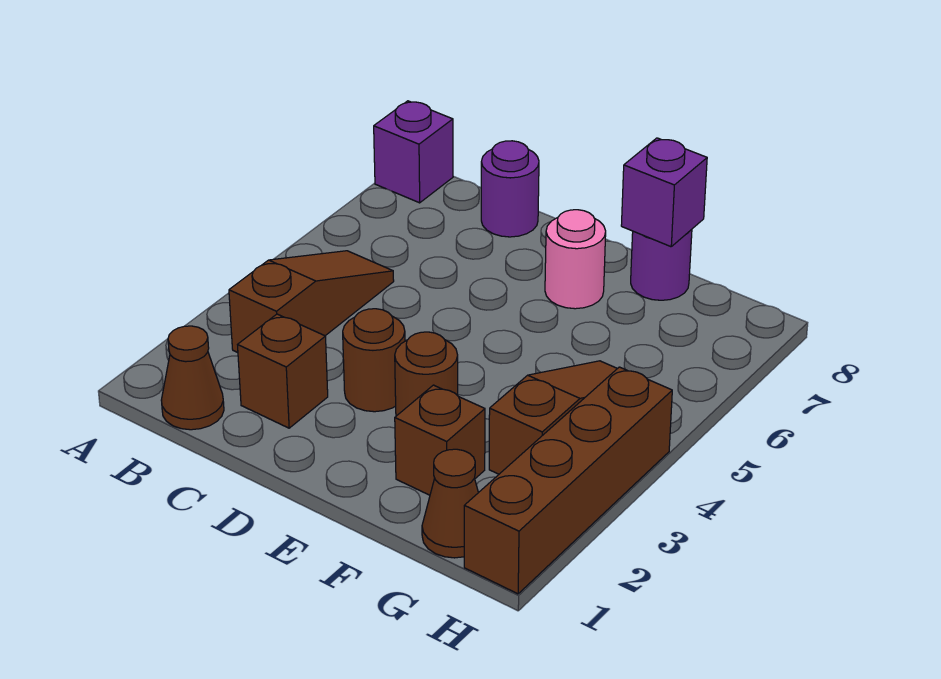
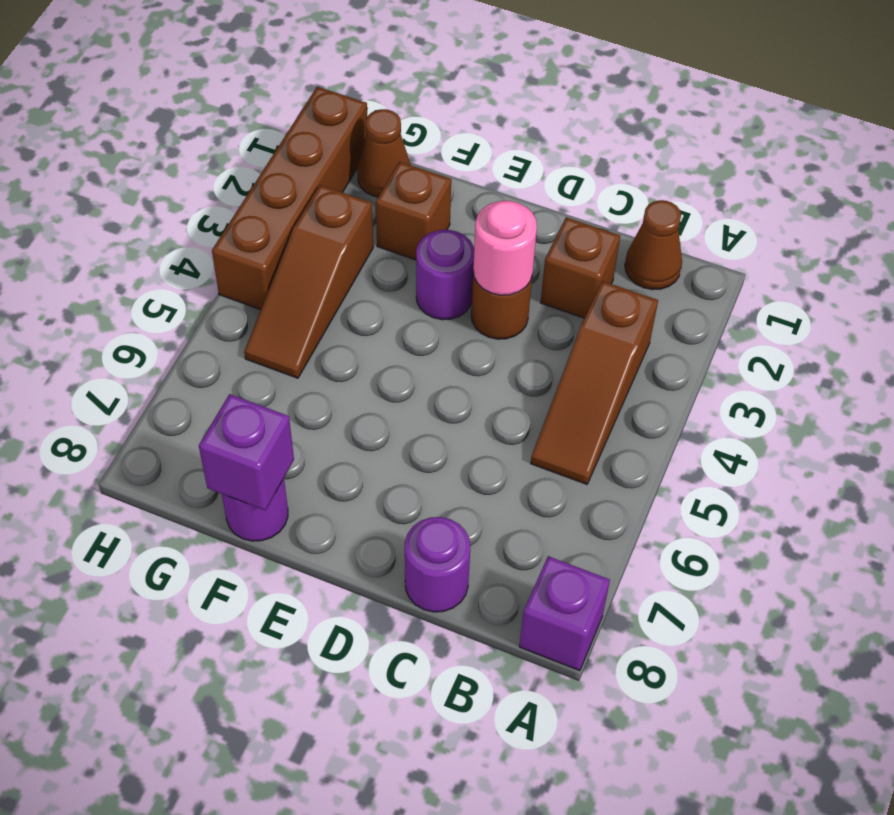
brown 1x1 round brick [395,332,458,416] -> purple 1x1 round brick [416,230,474,320]
pink 1x1 round brick [545,210,606,309] -> pink 1x1 round brick moved to [473,201,537,295]

